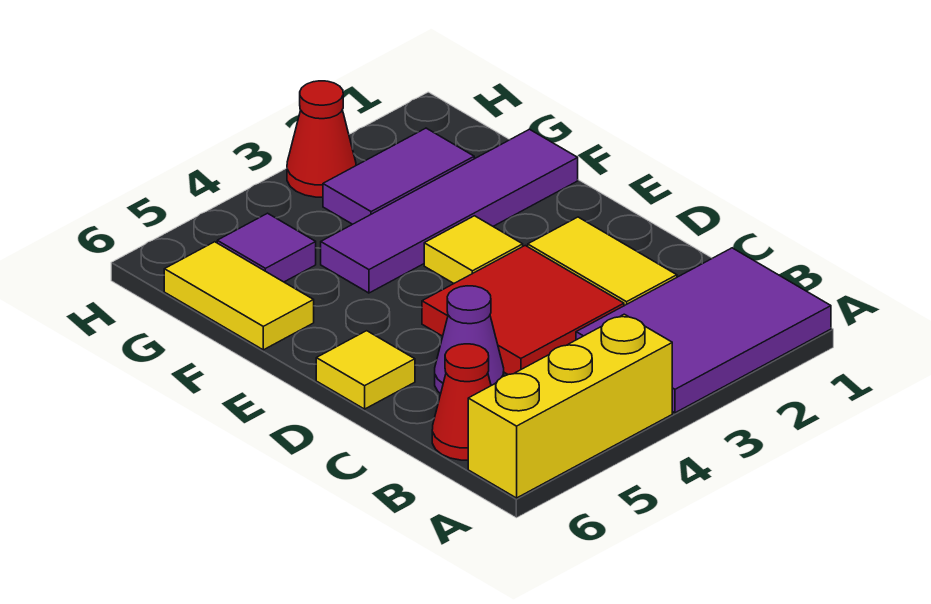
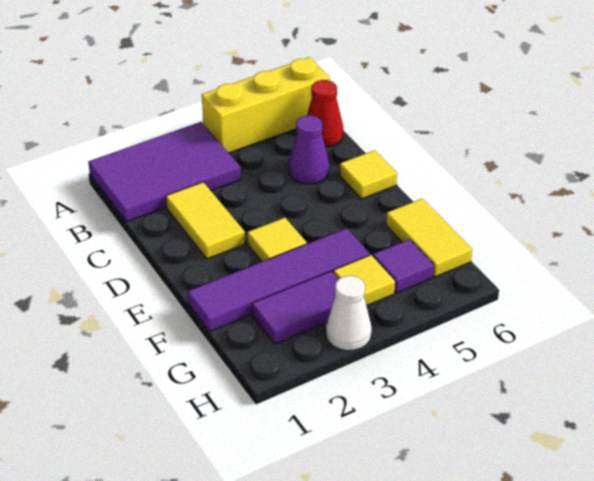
red 2x2 tile [422,246,624,375] -> none
none -> yellow 1x1 tile [333,255,395,306]
red 1x1 cone [287,81,356,197] -> white 1x1 cone [326,276,372,351]

